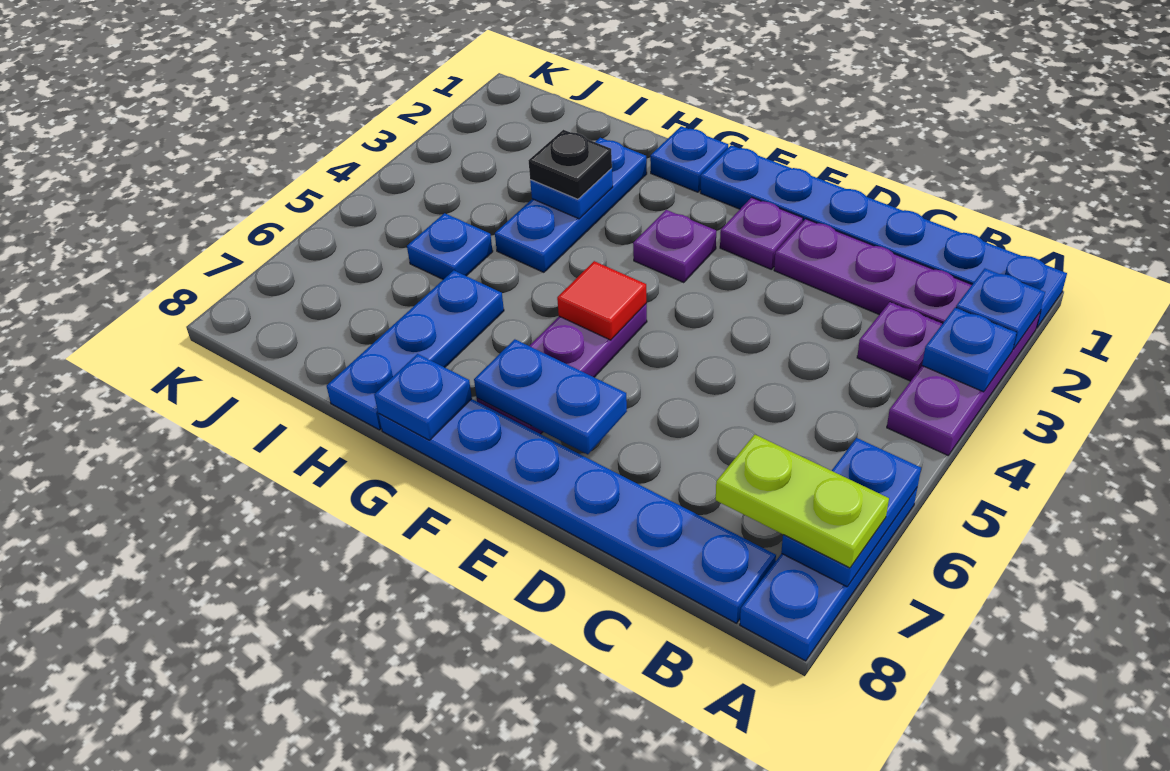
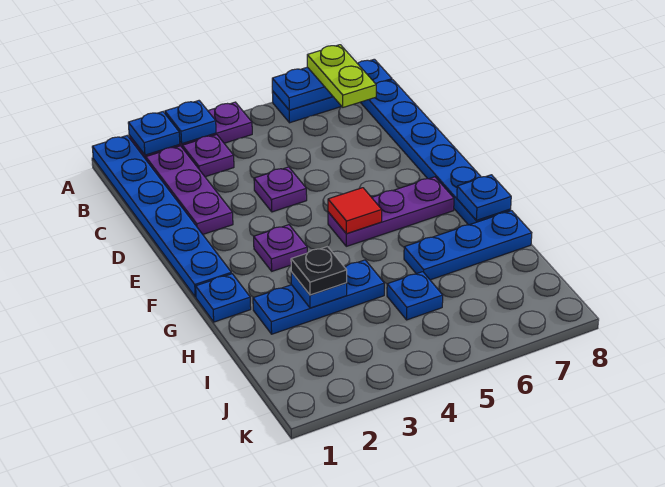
purple 1x1 plate [720,197,803,269] -> purple 1x1 plate moved to [254,167,307,212]
blue 1x2 plate [474,339,627,454] -> none

